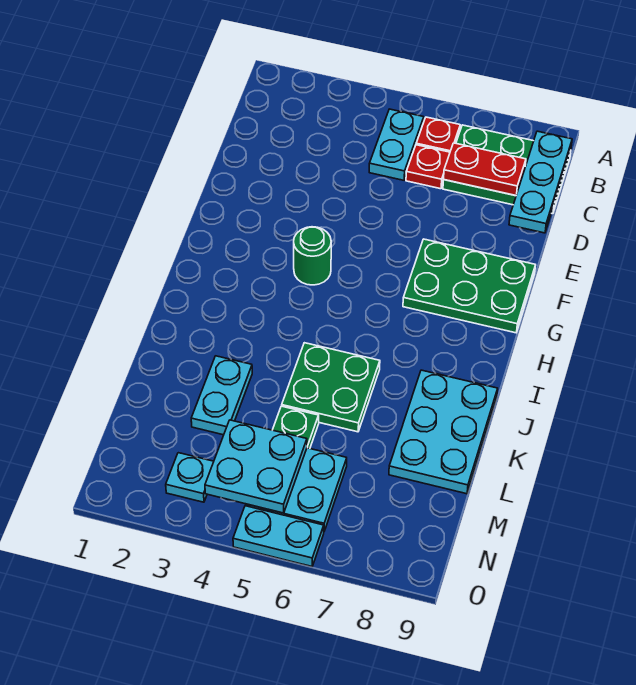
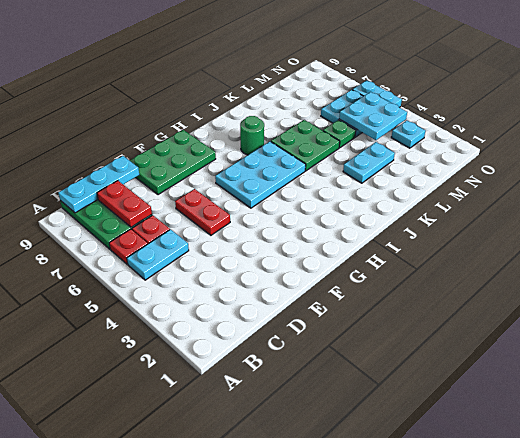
none -> red 1x2 plate [175,189,230,235]
green 2x3 plate [403,239,535,333] -> green 2x3 plate turned to [130,130,216,195]
green 1x1 round brick [294,227,331,285] -> green 1x1 round brick moved to [240,116,264,155]
cyan 2x3 plate [389,370,498,494] -> cyan 2x3 plate moved to [215,141,306,208]

